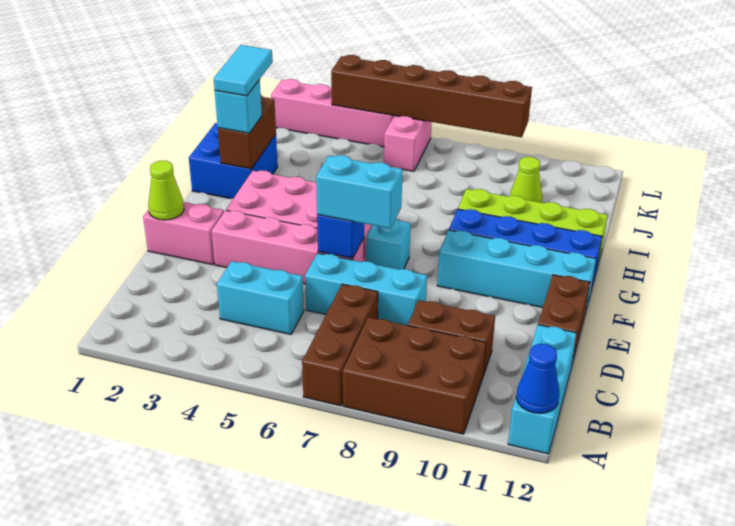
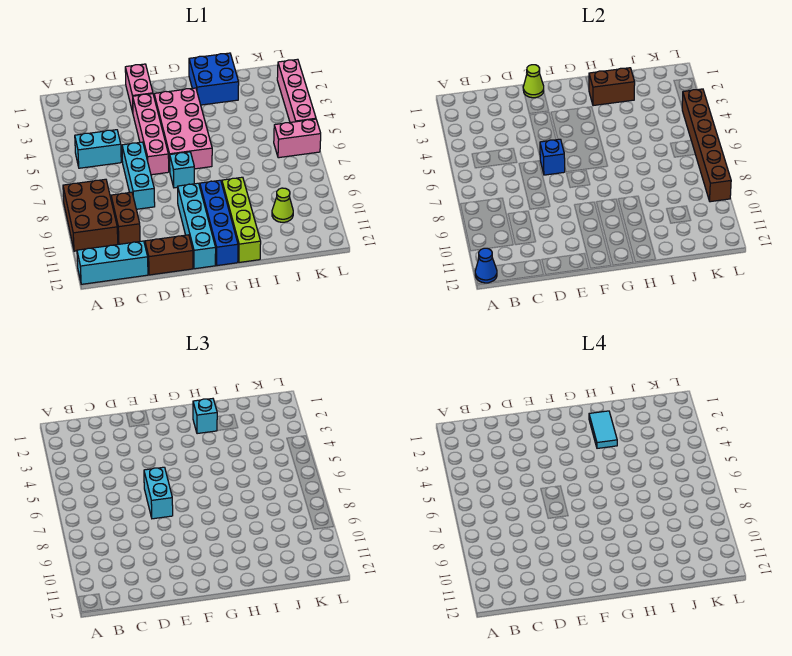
brown 1x3 brick [302,284,378,406] -> none
cyan 1x2 brick [217,261,304,334] -> cyan 1x2 brick turned to [75,130,121,168]
cyan 1x2 tile [214,45,273,96] -> cyan 1x2 tile turned to [589,411,617,448]

